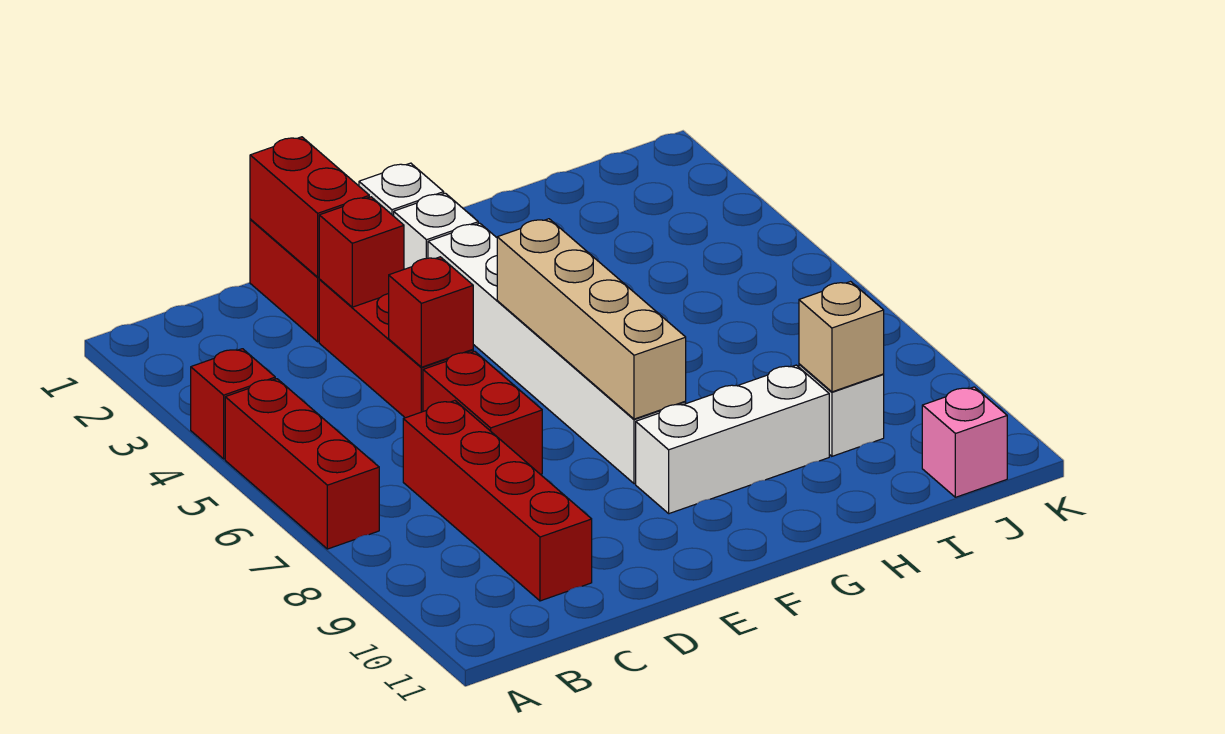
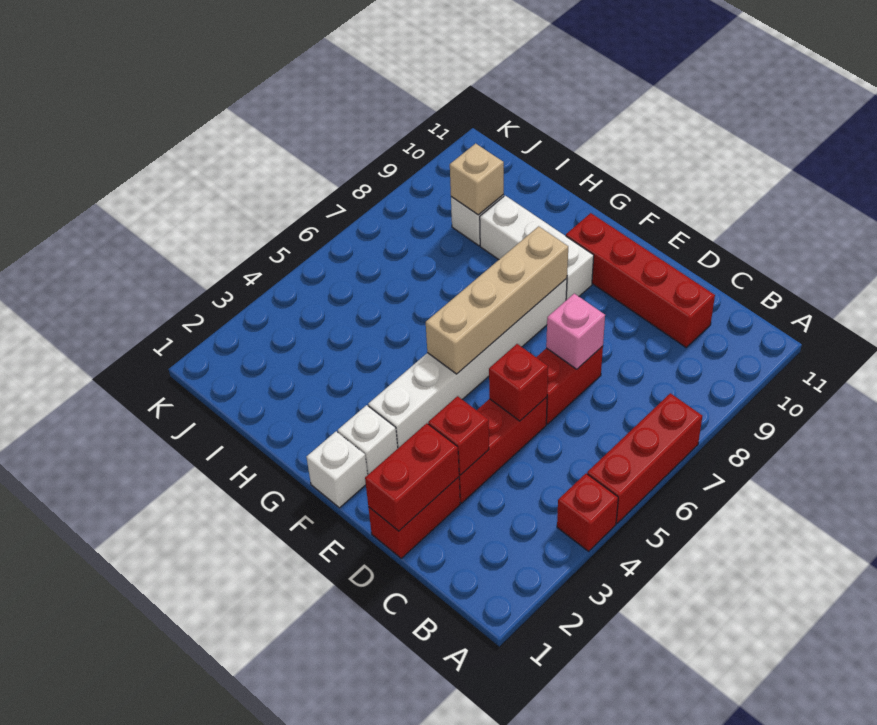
red 1x4 brick [403,401,592,601] -> red 1x4 brick turned to [566,213,715,347]
pink 1x1 brick [922,387,1007,497] -> pink 1x1 brick moved to [546,294,605,369]

